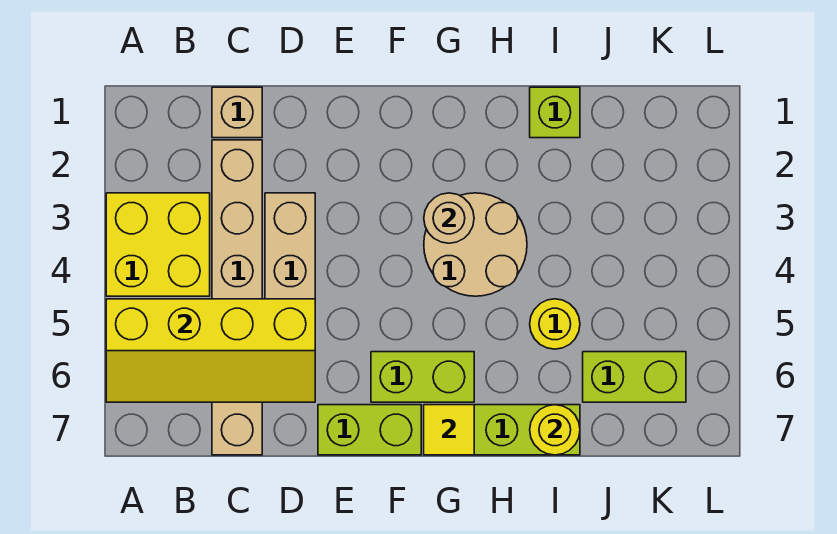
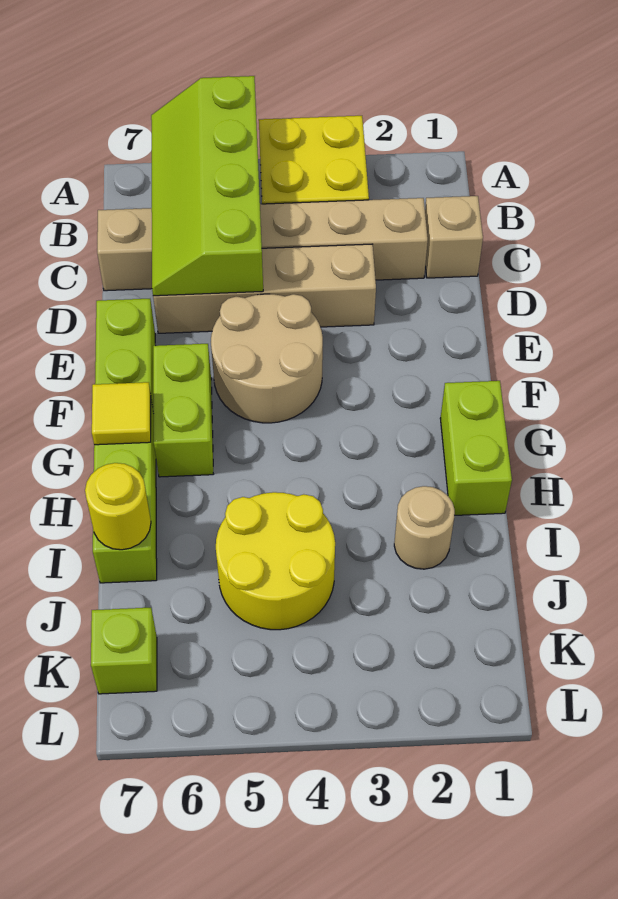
yellow 2x4 slope [106,299,315,402] -> lime 2x4 slope [151,76,263,296]
tan 2x2 round brick [424,193,527,296] -> tan 2x2 round brick moved to [211,294,323,423]
tan 1x1 round brick [424,193,474,243] -> tan 1x1 round brick moved to [394,486,455,569]
lime 1x1 brick [530,87,580,138] -> lime 1x1 brick moved to [91,608,157,694]
yellow 1x1 round brick [530,299,580,349] -> yellow 2x2 round brick [216,492,335,630]
lime 1x2 brick [583,352,686,402] -> lime 1x2 brick moved to [440,381,512,515]

